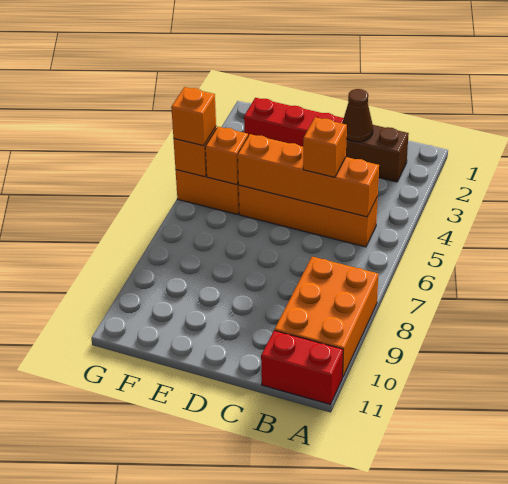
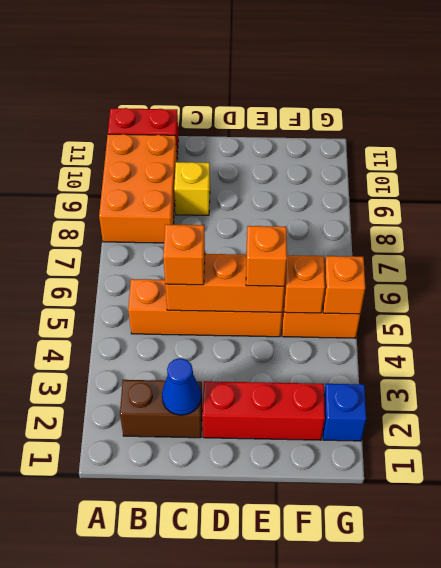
orange 1x4 brick [238,134,379,217] -> orange 1x3 brick [165,254,284,312]
brown 1x1 cone [342,89,373,142] -> blue 1x1 cone [162,358,201,415]
none -> yellow 1x1 brick [174,162,210,215]
none -> blue 1x1 brick [323,384,366,441]
orange 1x1 brick [171,87,216,146] -> orange 1x1 brick moved to [246,226,287,286]

